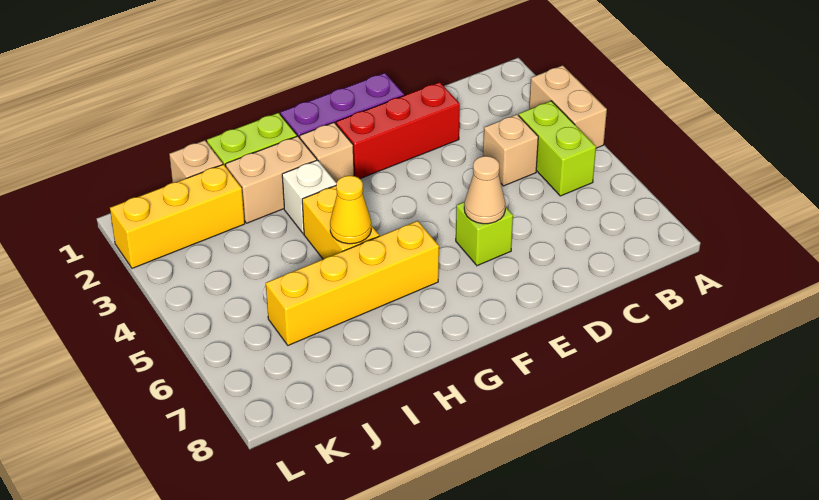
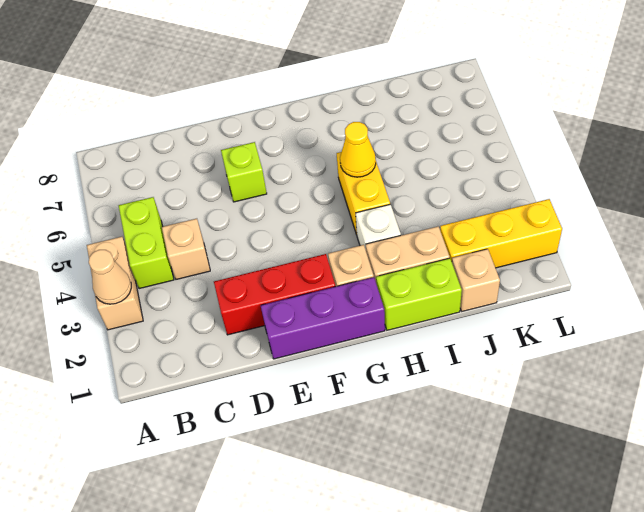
tan 1x1 cone [464,156,505,224] -> tan 1x1 cone moved to [89,250,131,304]
yellow 1x4 brick [266,221,439,345] -> none

